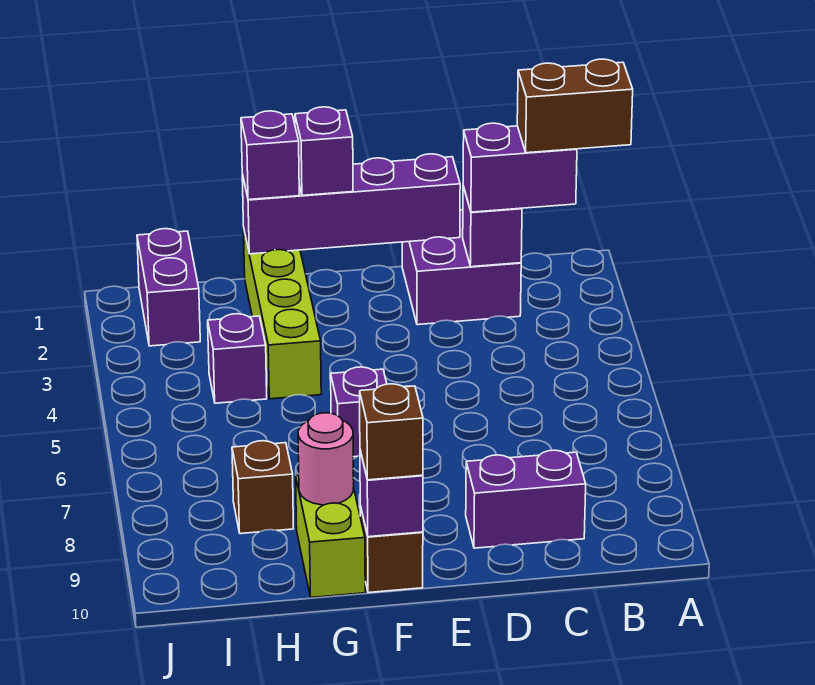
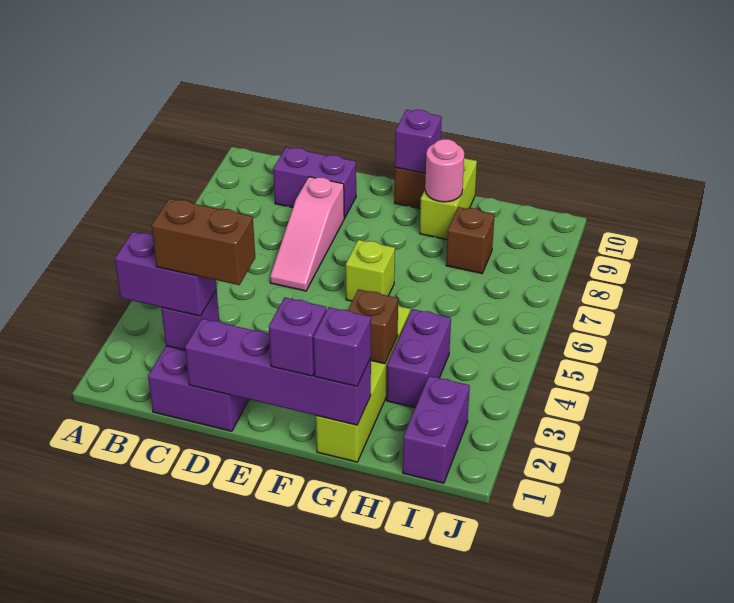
brown 1x2 brick [517,59,633,153] -> brown 1x2 brick moved to [151,199,255,285]
none -> pink 1x3 slope [270,177,344,291]
purple 1x1 brick [331,367,387,457] -> lime 1x1 brick [346,240,395,301]
brown 1x1 brick [360,384,423,480] -> brown 1x1 brick moved to [348,289,398,364]
purple 1x1 brick [208,314,267,403] -> purple 1x2 brick [387,309,451,408]

